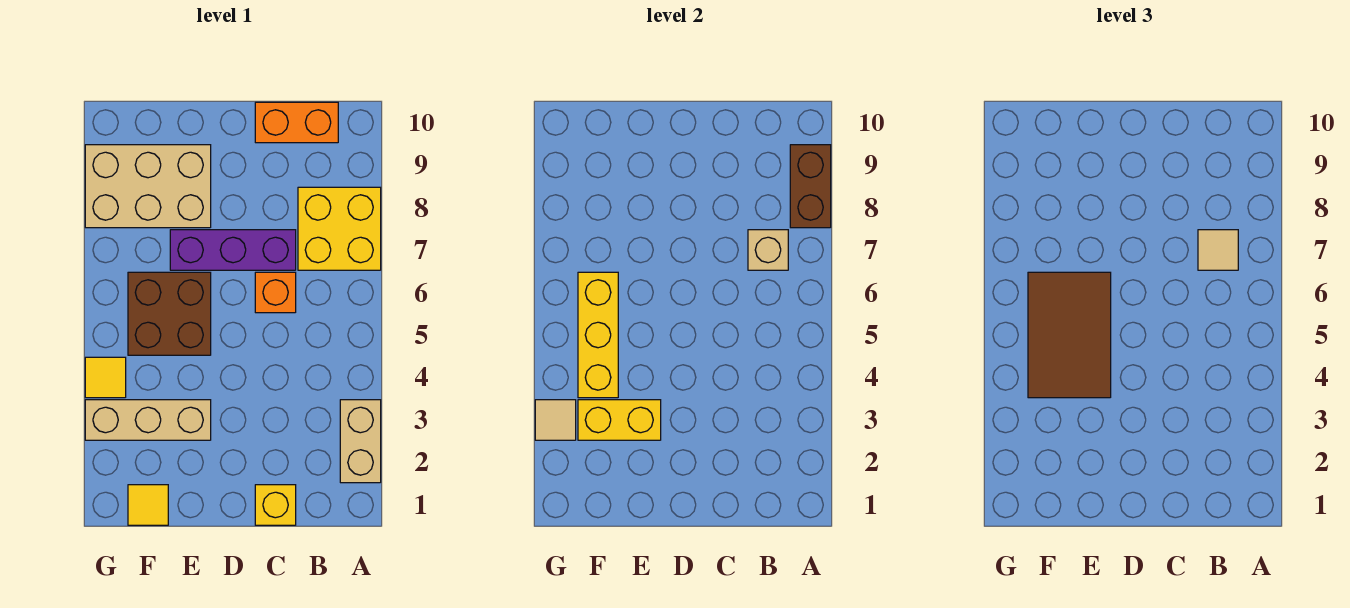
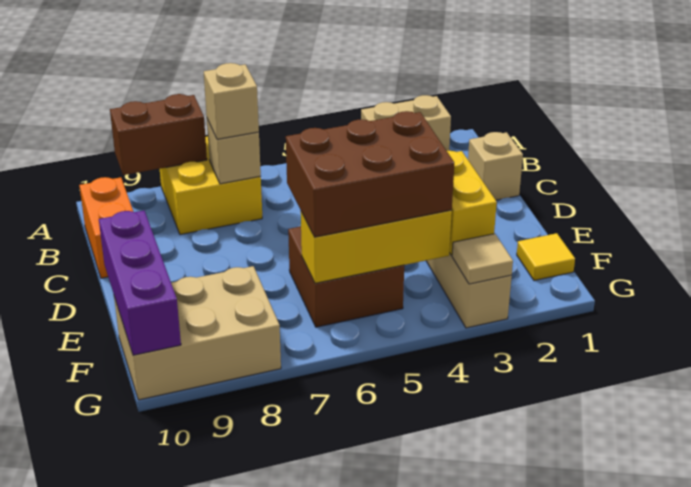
tan 1x1 tile [1198,230,1238,270] -> tan 1x1 brick [204,63,259,139]
yellow 1x1 brick [255,485,296,525] -> tan 1x1 brick [468,132,523,200]
orange 1x1 brick [255,272,296,313] -> none
purple 1x3 brick [170,230,296,270] -> purple 1x3 brick moved to [99,211,181,355]
brown 2x3 tile [1028,272,1111,398] -> brown 2x3 brick [286,111,454,237]
tan 2x3 brick [85,145,211,228] -> tan 2x3 brick turned to [114,266,281,400]
yellow 1x1 tile [85,357,126,398] -> none

